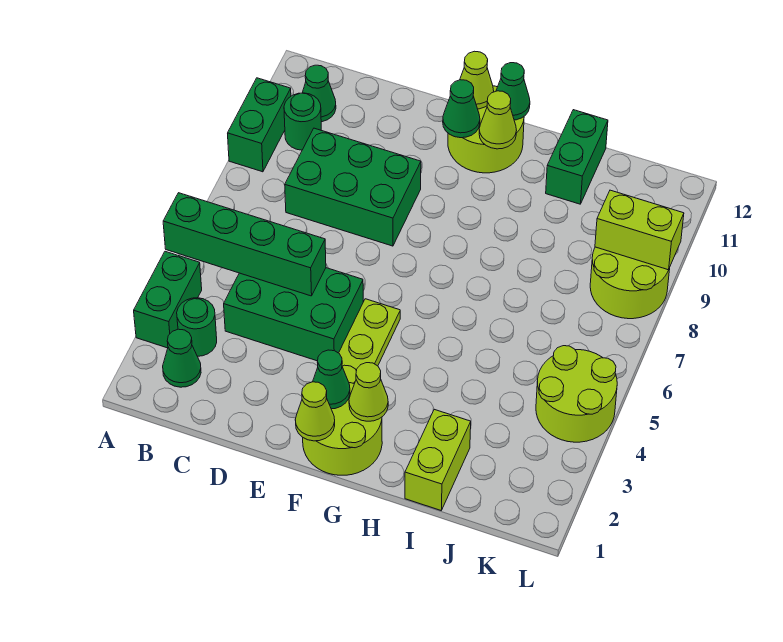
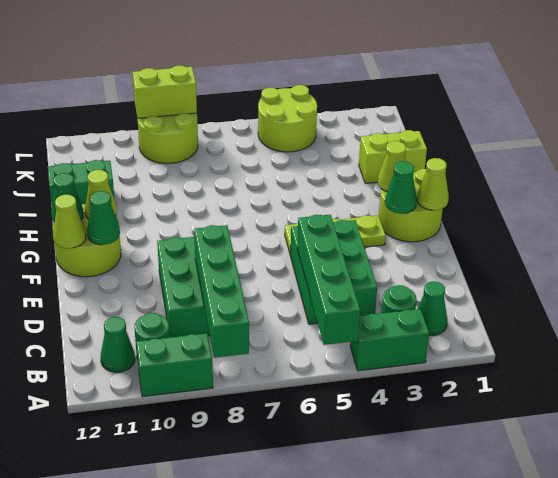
none -> green 1x4 brick [194,225,249,358]
lime 1x2 brick [595,190,684,270] -> lime 1x2 brick turned to [133,65,197,118]

